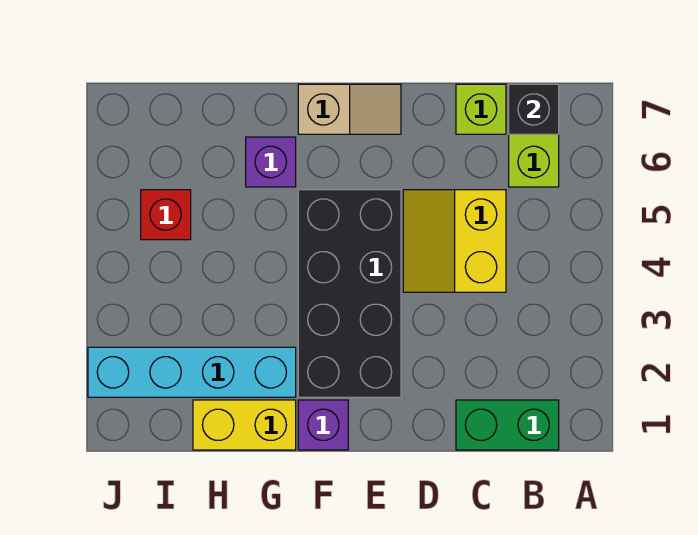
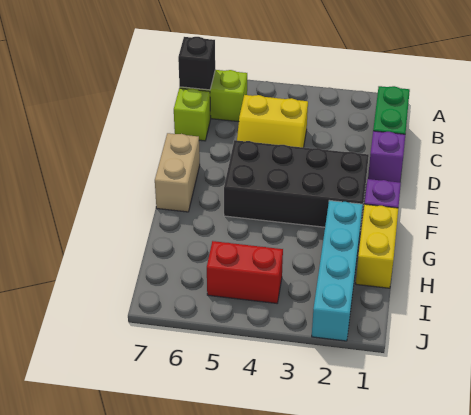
tan 1x2 slope [298,84,401,134] -> tan 1x2 brick [155,133,200,212]
purple 1x1 brick [246,137,296,187] -> purple 1x1 brick moved to [368,131,405,182]
red 1x1 brick [141,190,191,240] -> red 1x2 brick [207,241,283,303]

